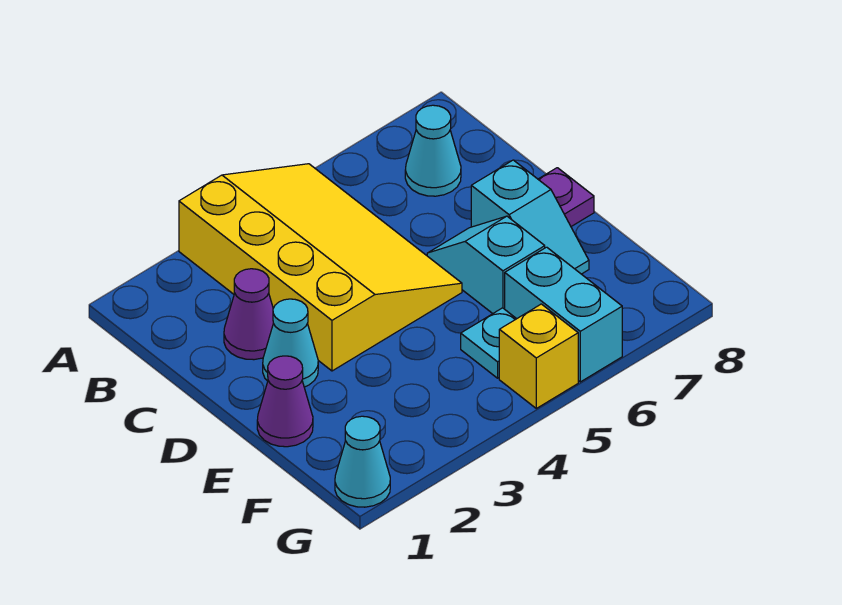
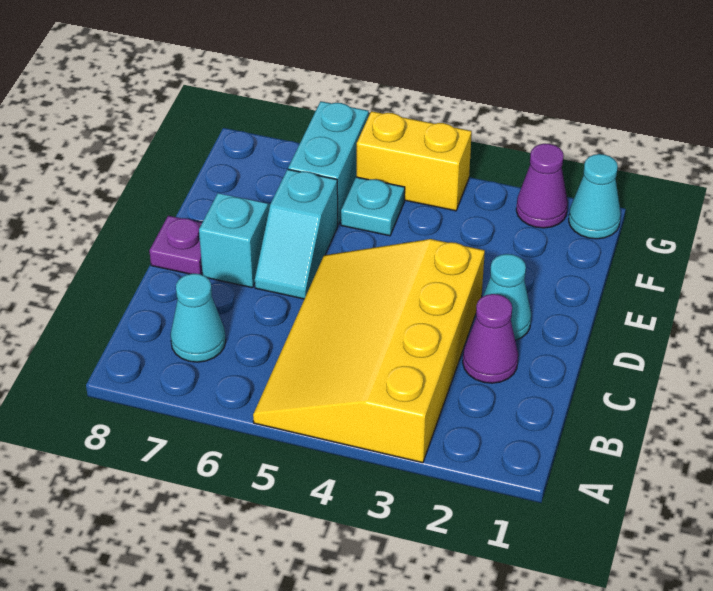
purple 1x1 cone [257,356,313,447] -> purple 1x1 cone moved to [516,144,568,228]
yellow 1x1 brick [499,304,578,408] -> yellow 1x2 brick [357,111,472,211]

